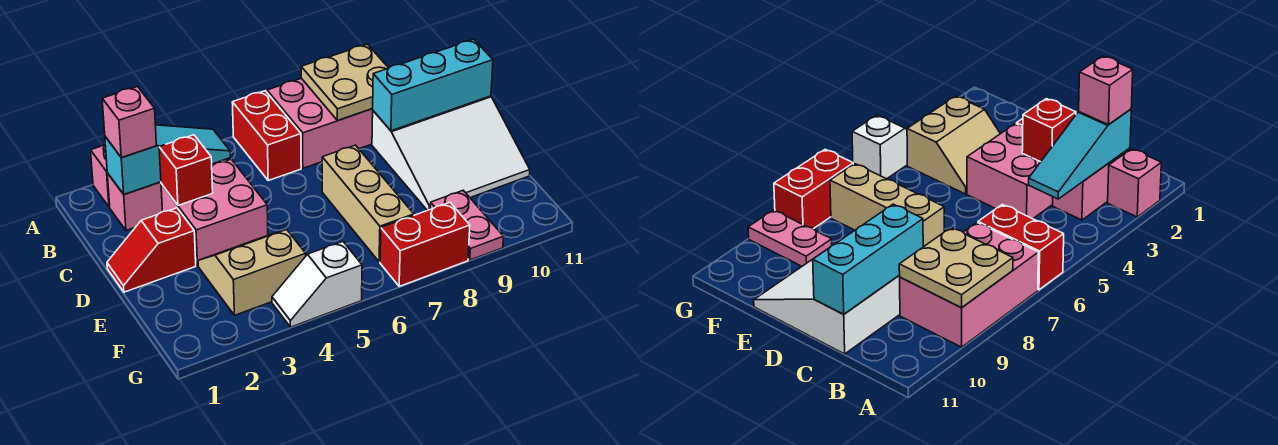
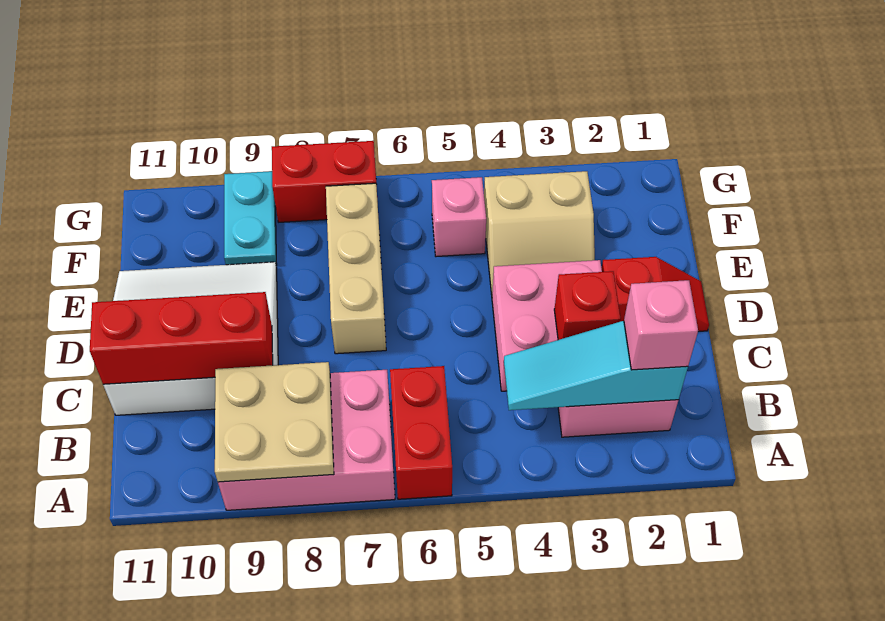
pink 1x1 brick [91,145,110,207] -> pink 1x1 brick moved to [432,177,486,257]
cyan 1x3 brick [372,39,493,131] -> red 1x3 brick [90,292,273,384]
pink 1x2 plate [430,191,504,260] -> cyan 1x2 plate [224,171,277,265]
white 1x2 slope [272,241,362,327] -> none

